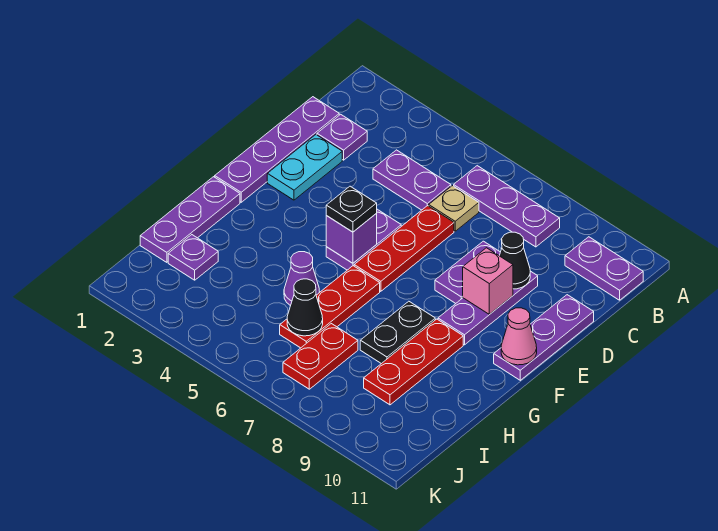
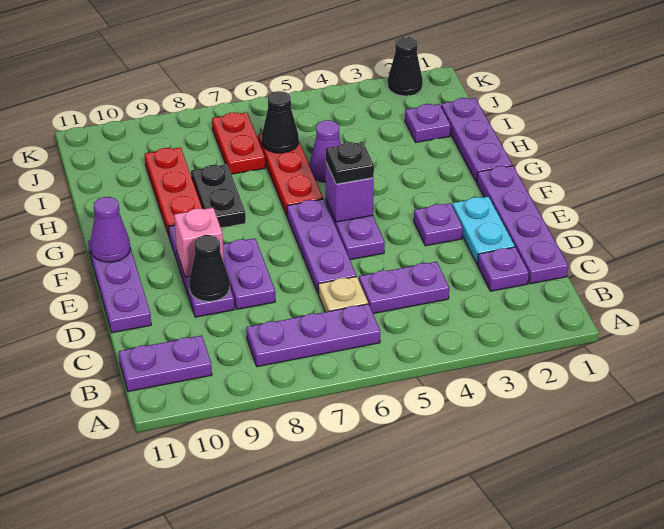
red 1x3 plate [354,205,454,291] -> purple 1x3 plate [287,199,356,294]
none -> purple 1x1 plate [414,203,463,246]
pink 1x1 cone [501,308,537,365] -> purple 1x1 cone [90,197,130,262]
none -> black 1x1 cone [388,37,423,96]

